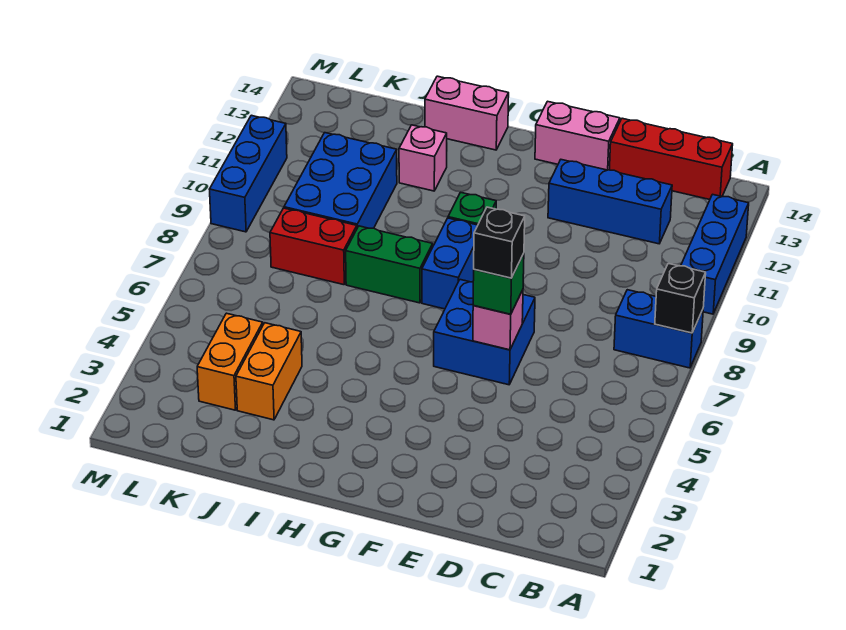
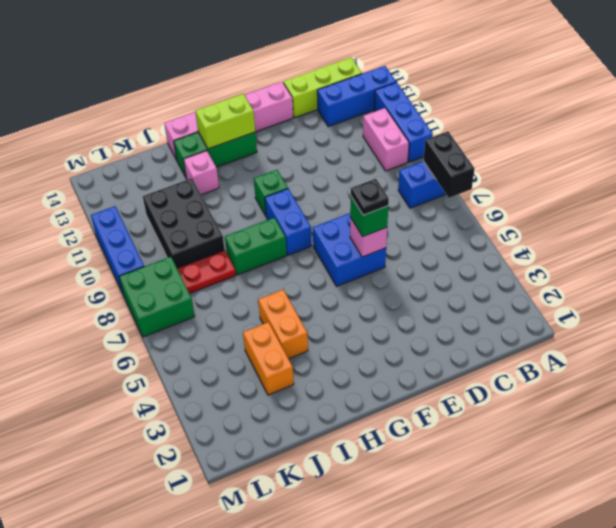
black 1x1 brick [655,263,706,333] -> black 1x2 brick [423,131,475,198]
none -> pink 1x2 brick [363,108,409,171]
red 1x3 brick [609,118,733,200] -> lime 1x3 brick [283,58,362,118]
blue 1x3 brick [548,160,672,244] -> blue 1x3 brick moved to [317,66,396,127]
black 1x1 brick [474,207,525,278] -> black 1x1 plate [351,179,389,215]
none -> green 1x3 brick [174,132,257,177]
none -> lime 1x2 brick [195,94,255,149]
red 1x2 brick [270,208,357,285] -> red 1x2 plate [177,250,236,293]
blue 2x3 brick [284,133,397,228] -> black 2x3 brick [143,178,225,268]
orange 1x2 brick [197,313,263,410] -> orange 1x2 brick moved to [258,289,308,359]
none -> green 2x2 brick [119,257,195,337]

